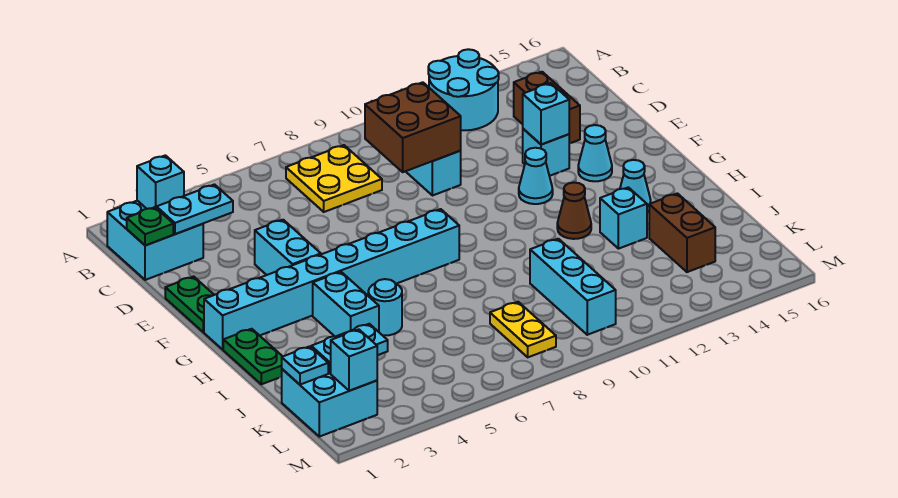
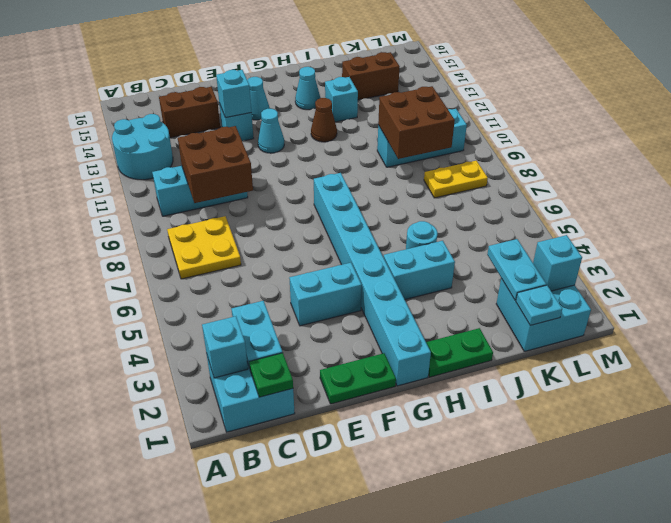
none -> brown 2x2 brick [378,86,455,159]

